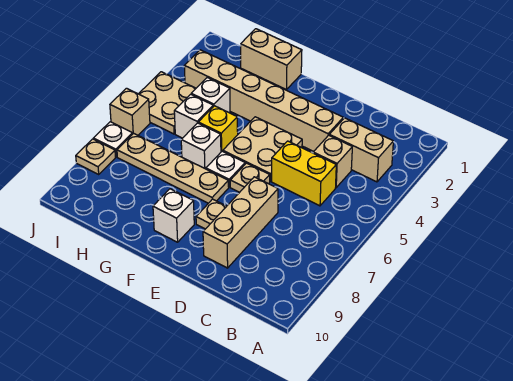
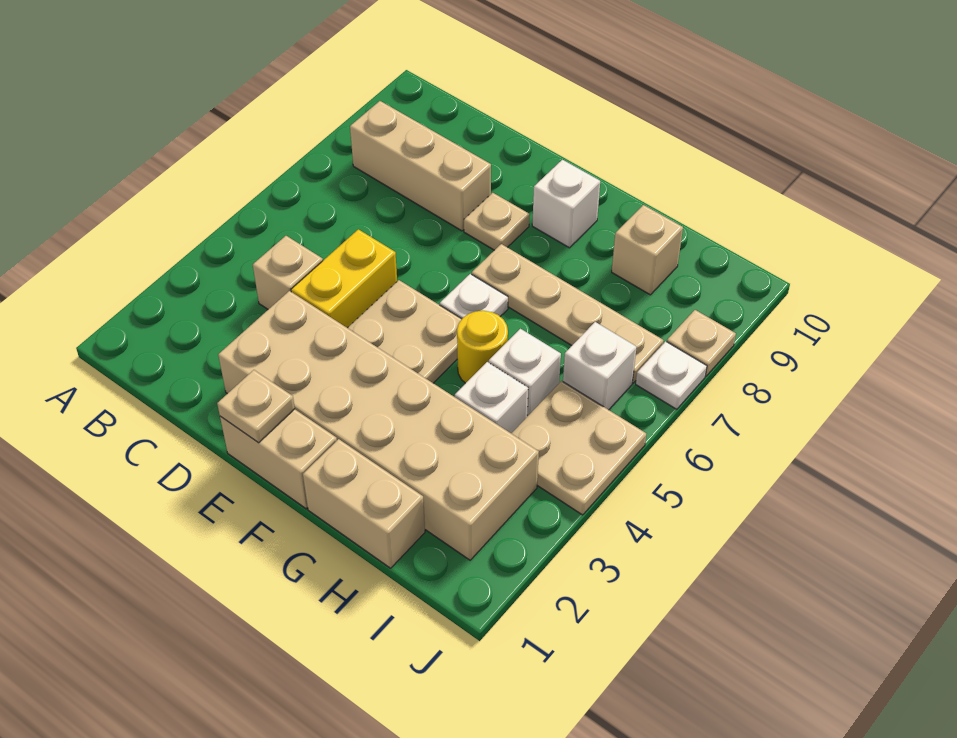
tan 1x2 brick [329,118,393,182] -> tan 1x2 brick moved to [220,409,337,509]
yellow 1x2 brick [272,141,336,206] -> yellow 1x2 brick turned to [291,229,397,328]
tan 1x6 brick [184,50,343,151] -> tan 2x6 brick [218,291,539,560]
tan 1x3 brick [203,177,278,268] -> tan 1x3 brick turned to [350,101,491,231]
tan 1x1 plate [230,163,270,192] -> tan 1x1 plate moved to [217,370,295,443]
yellow 1x1 brick [198,106,238,152] -> yellow 1x1 round brick [457,311,508,383]
white 1x1 brick [181,123,221,169] -> white 1x1 brick moved to [563,322,637,410]
tan 1x1 brick [110,88,150,135] -> tan 1x1 brick moved to [612,205,683,295]

